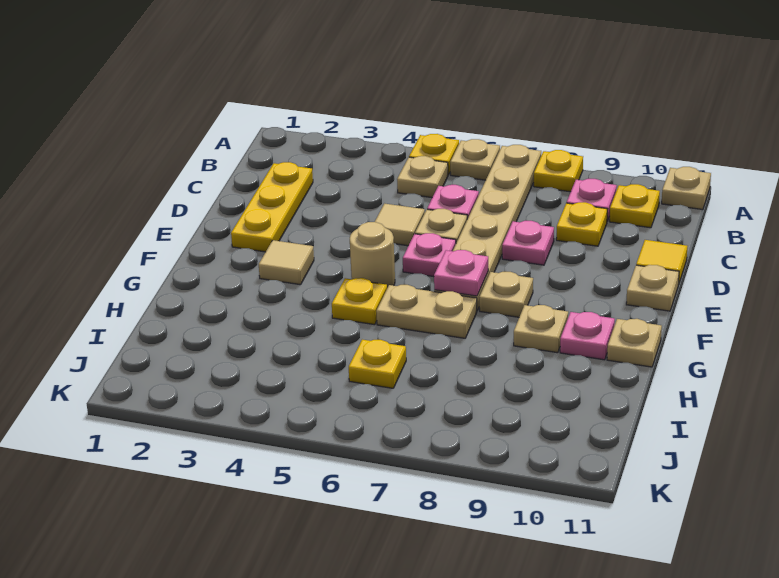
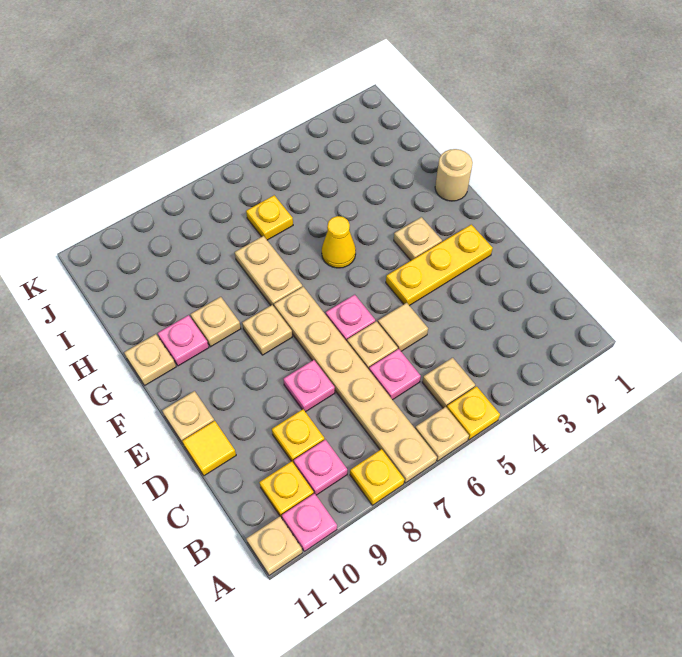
yellow 1x3 plate [231,162,313,252] -> yellow 1x3 plate turned to [386,224,493,306]
tan 1x1 tile [259,240,314,285] -> tan 1x1 plate [394,217,442,260]
tan 1x1 round brick [350,222,395,288] -> tan 1x1 round brick moved to [435,149,473,201]
pink 1x1 plate [434,250,488,296] -> pink 1x1 plate moved to [282,493,337,551]
yellow 1x1 plate [332,278,387,325] -> yellow 1x1 cone [322,216,356,268]
tan 1x2 plate [376,285,477,338] -> tan 1x2 plate turned to [235,236,302,306]

